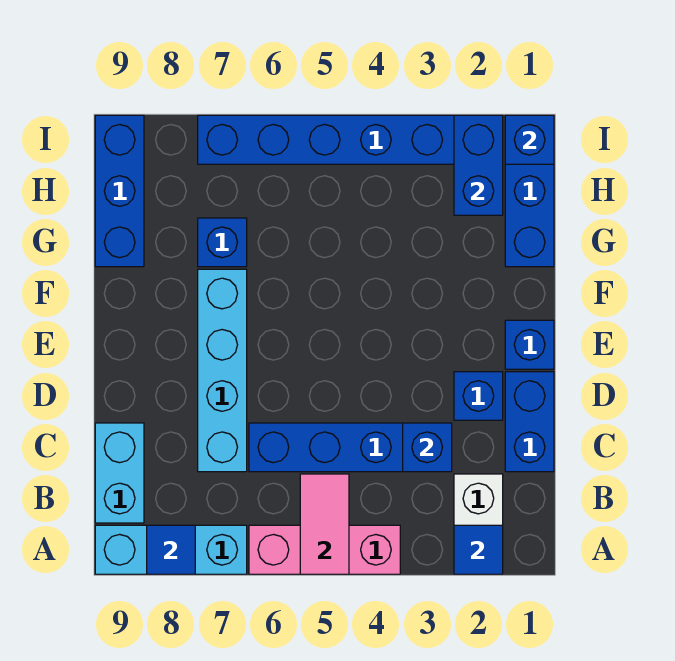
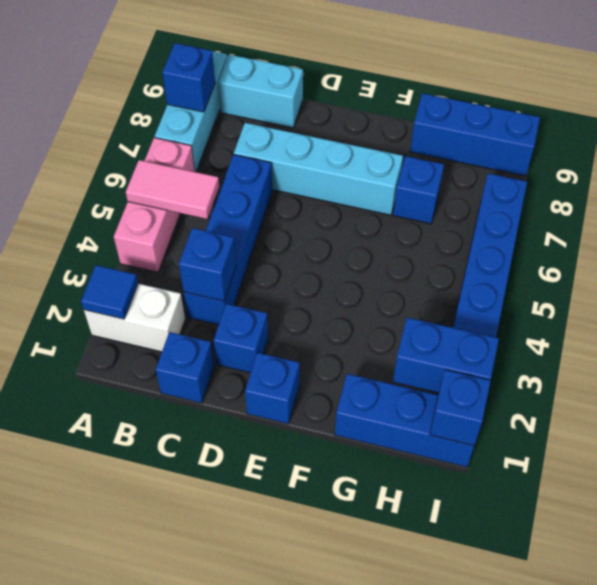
blue 1x1 tile [147,525,195,574] -> blue 1x1 brick [162,43,215,112]
blue 1x2 brick [505,372,554,472] -> blue 1x1 brick [156,332,214,403]

